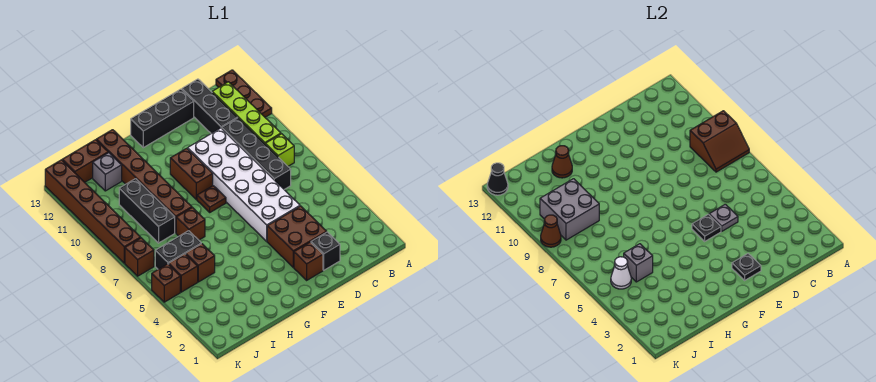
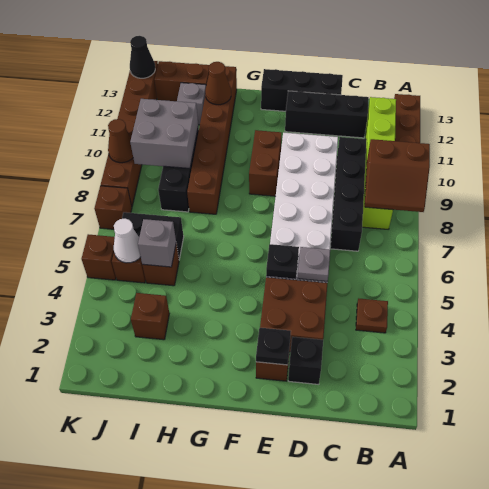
black 1x3 brick [182,79,237,134] -> black 1x3 brick turned to [285,91,369,138]
brown 1x1 plate [197,186,226,212] -> brown 1x1 plate moved to [356,299,388,333]
brown 1x1 brick [176,208,205,240] -> brown 1x1 brick moved to [131,293,169,340]

